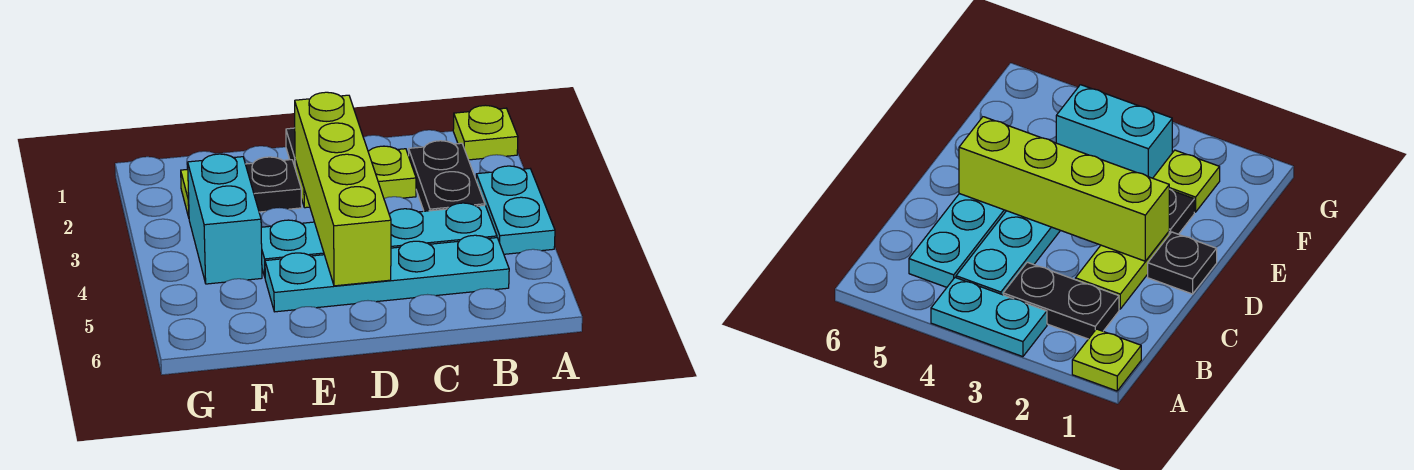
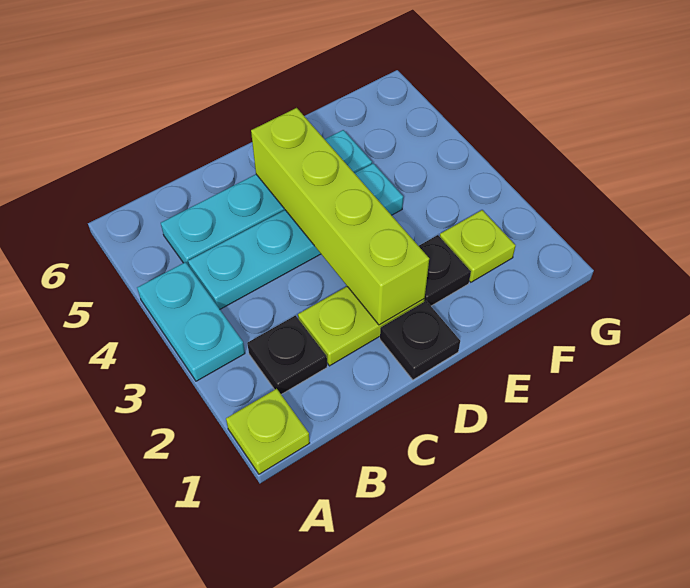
black 1x2 plate [409,141,485,211] -> black 1x1 plate [247,316,327,394]
cyan 1x2 brick [188,154,262,284] -> none

